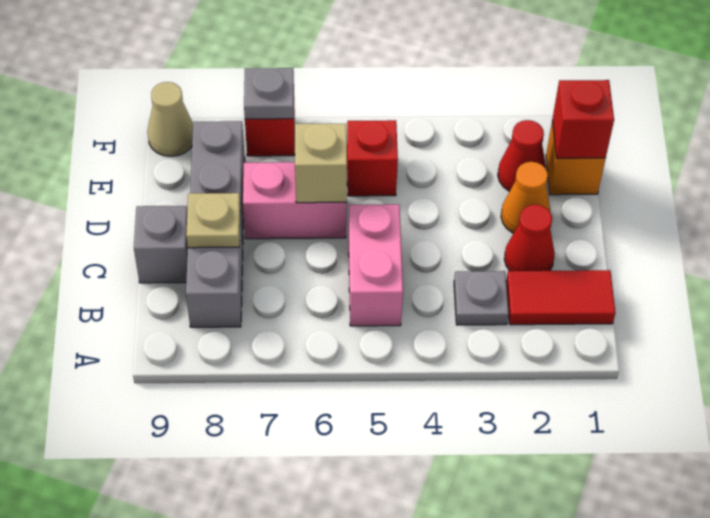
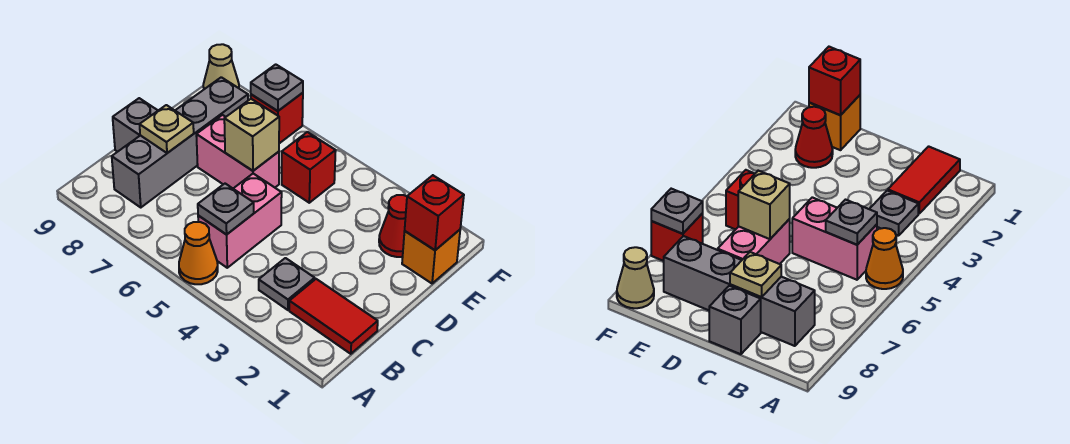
none -> grey 1x1 plate [198,184,254,235]
red 1x1 cone [504,205,555,271] -> none
orange 1x1 cone [501,162,550,233] -> orange 1x1 cone moved to [179,222,218,284]

